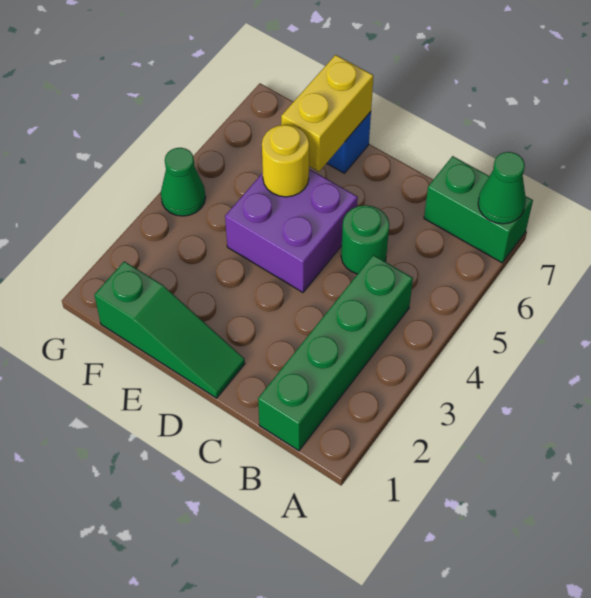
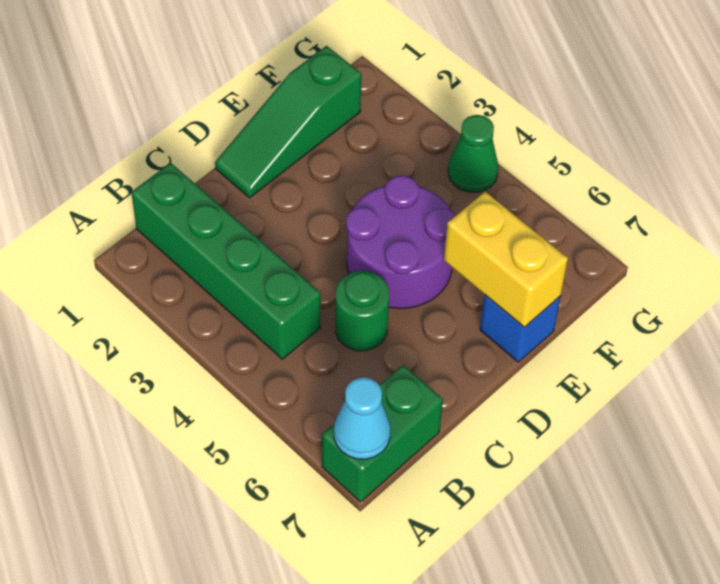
green 1x1 cone [478,152,526,224] -> cyan 1x1 cone [334,377,390,459]
purple 2x2 brick [225,169,358,292] -> purple 2x2 round brick [346,175,456,309]
yellow 1x1 round brick [262,125,309,197] -> none

